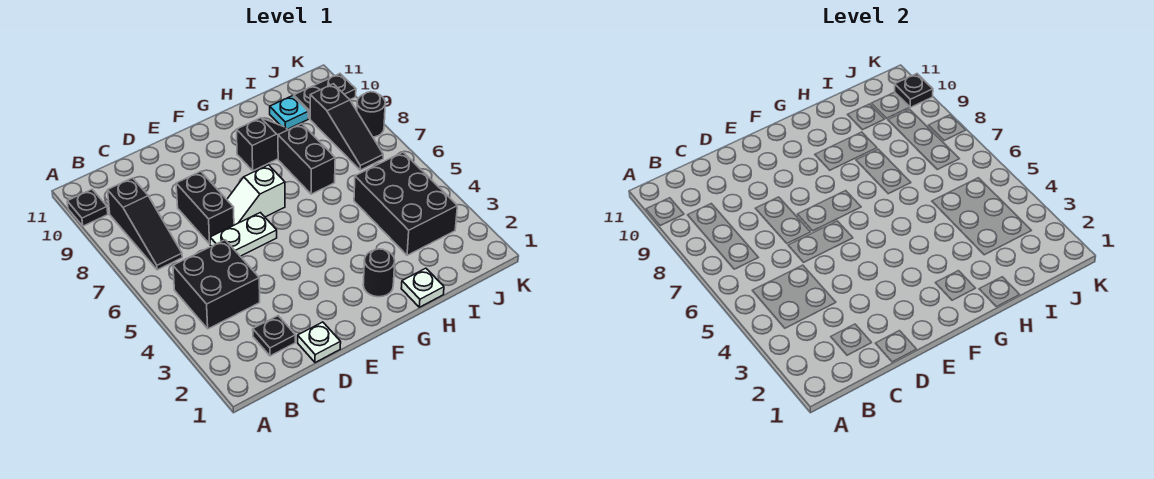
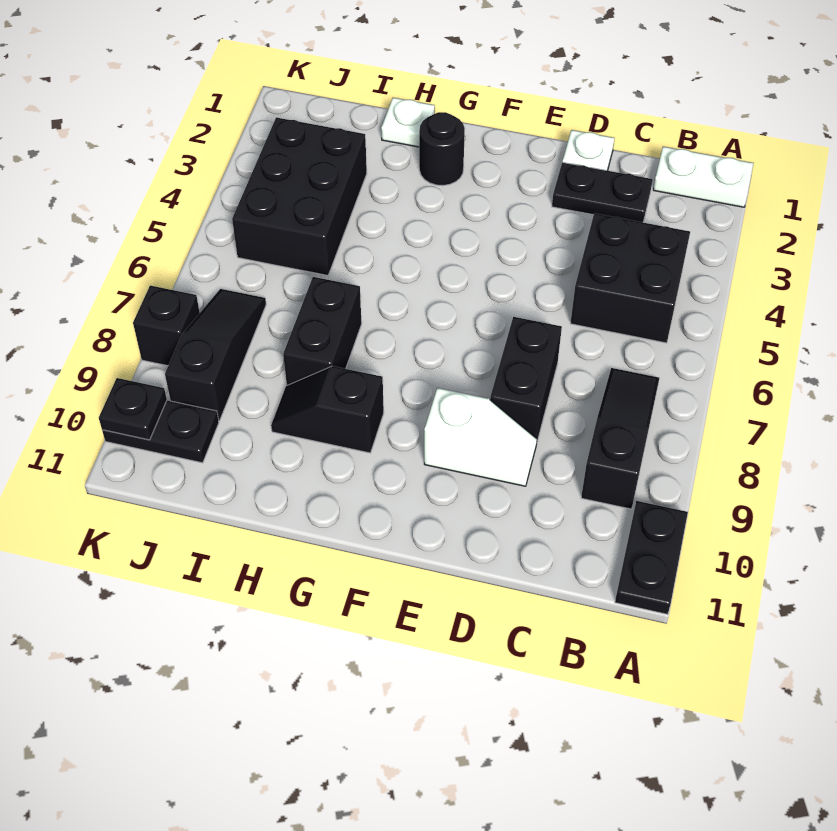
black 1x1 plate [67,189,108,226] -> black 1x2 plate [615,501,688,614]
black 1x1 plate [253,316,295,356] -> black 1x2 plate [552,162,653,222]
white 1x2 plate [210,213,277,256] -> white 1x2 plate moved to [653,147,753,207]
white 1x2 slope [227,165,285,225] -> white 1x2 slope moved to [424,388,537,486]
cyan 1x1 plate [270,96,308,129] -> none
black 1x1 round brick [357,92,385,137] -> black 1x1 brick [133,286,200,366]

